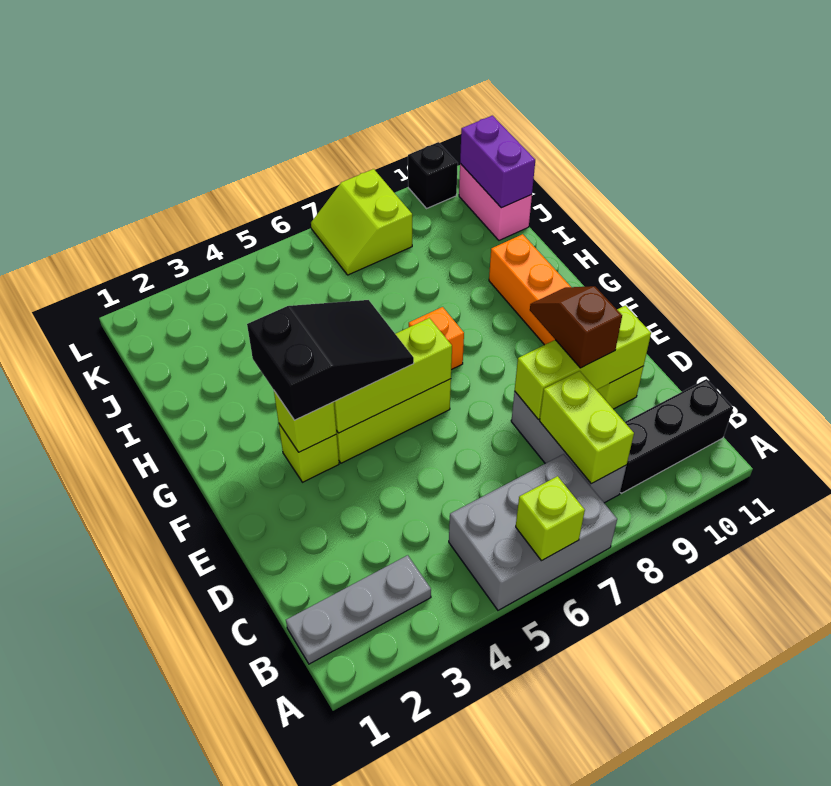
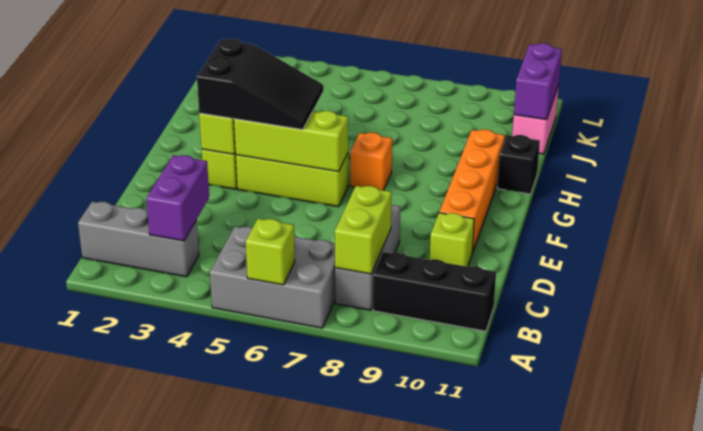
grey 1x3 plate [286,555,431,664] -> grey 1x3 brick [78,202,199,277]
none -> purple 1x2 brick [146,155,209,241]
lime 1x3 brick [515,306,651,419] -> none
brown 1x2 slope [530,286,622,368] -> none
lime 2x2 slope [311,169,412,275] -> none
black 1x1 brick [408,142,458,208] -> black 1x1 brick moved to [497,135,540,194]

